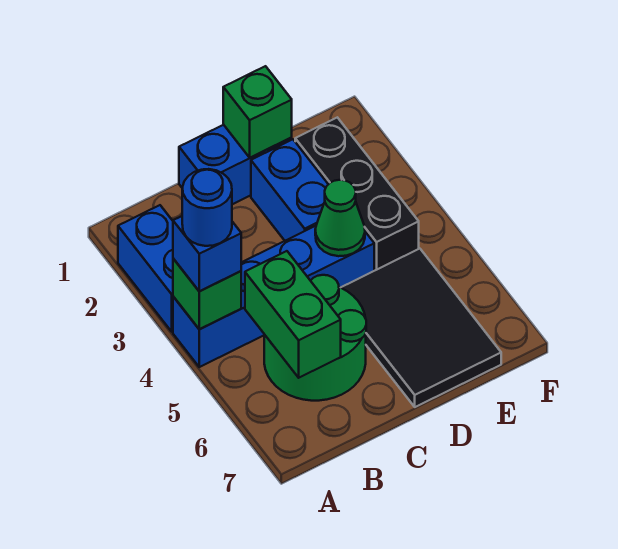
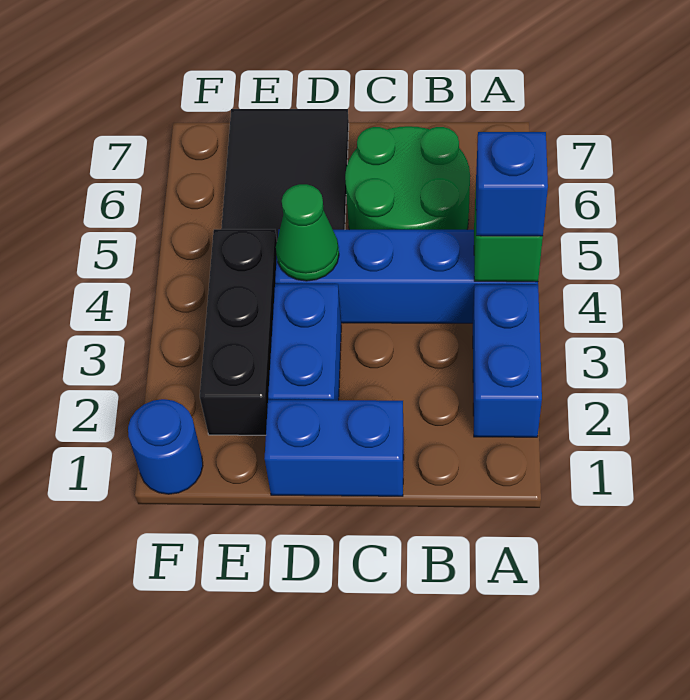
blue 1x1 round brick [182,169,232,246] -> blue 1x1 round brick moved to [128,399,203,494]
green 1x2 brick [245,251,341,378] -> none
green 1x1 brick [223,66,292,158] -> none

